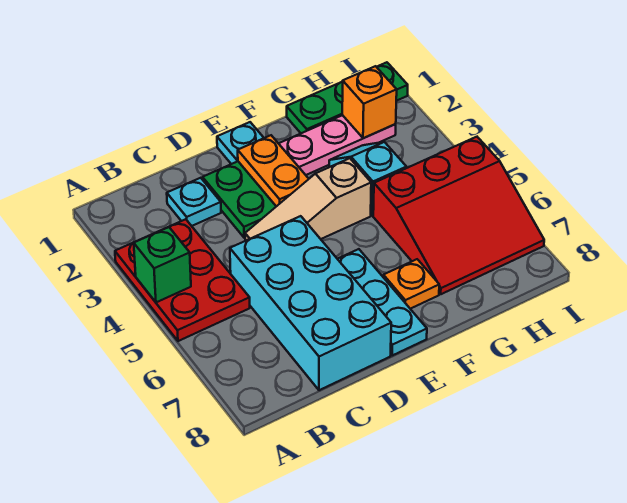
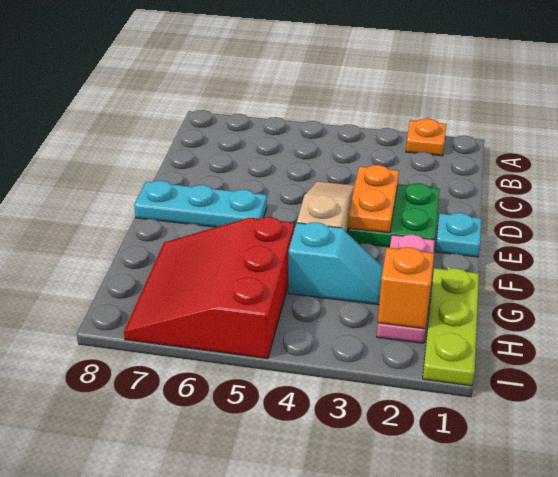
red 2x3 plate [115,219,250,341] -> none
green 1x1 brick [134,227,191,302] -> none
cyan 1x1 plate [167,178,221,226] -> none
cyan 2x4 brick [230,216,391,390] -> none
orange 1x2 plate [238,135,309,206] -> orange 1x2 plate turned to [348,165,399,233]
orange 1x1 plate [383,259,439,309] -> orange 1x1 plate moved to [406,118,446,156]
green 1x3 plate [287,62,408,133] -> lime 1x3 plate [423,268,479,386]

